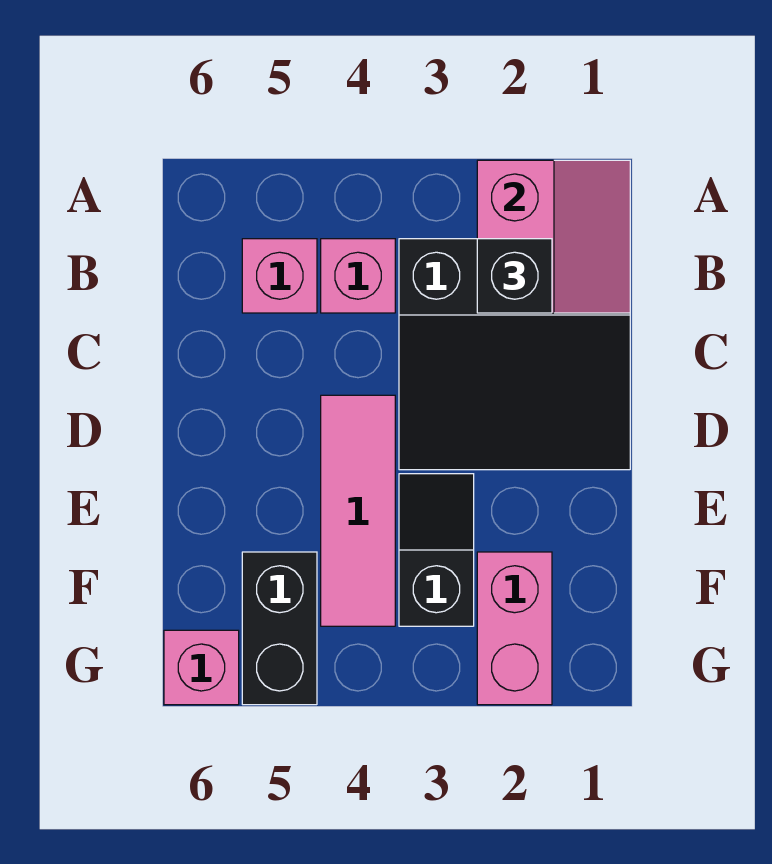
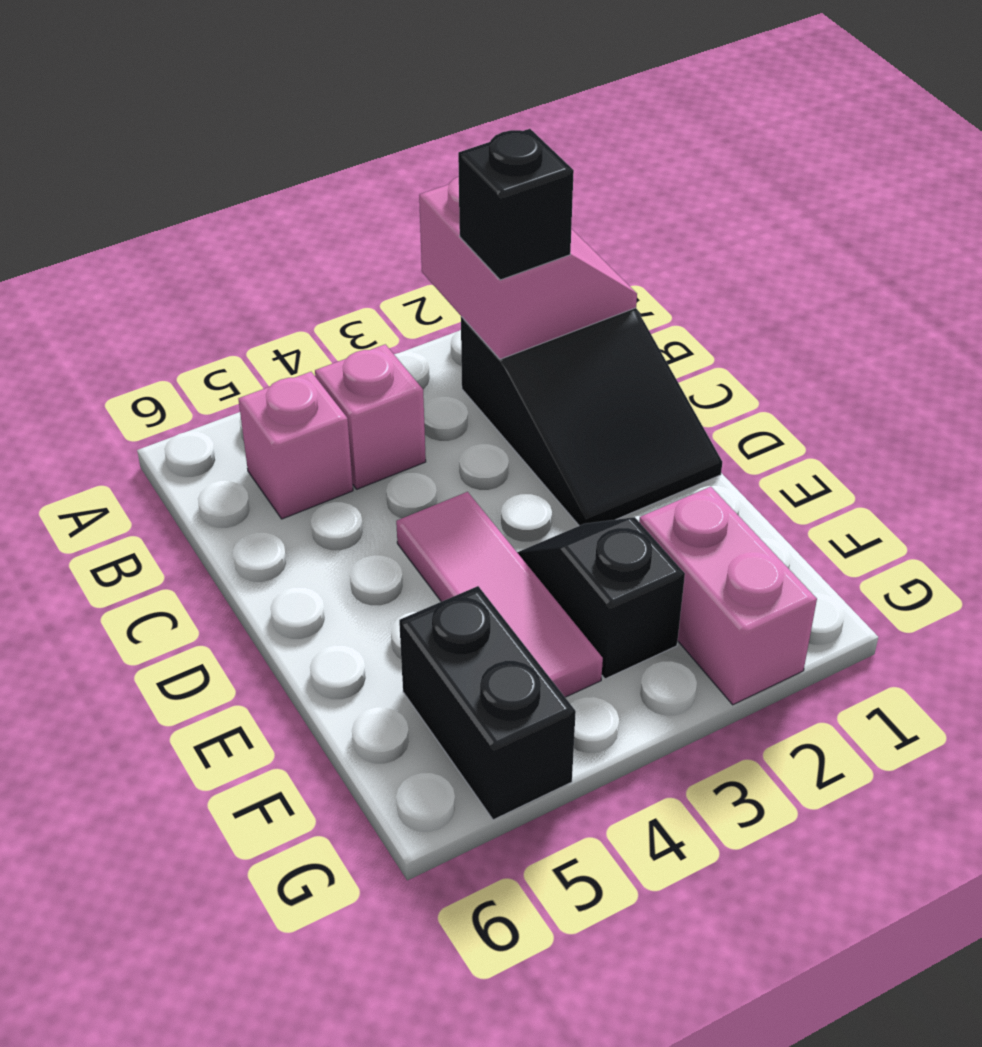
black 3x3 slope [399,239,630,470] -> black 2x3 slope [461,308,722,526]
pink 1x1 brick [164,630,239,705] -> none

